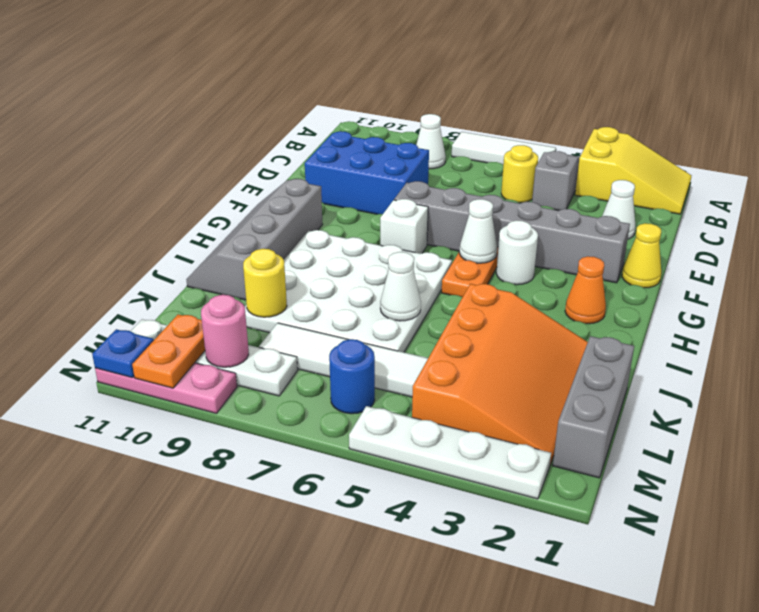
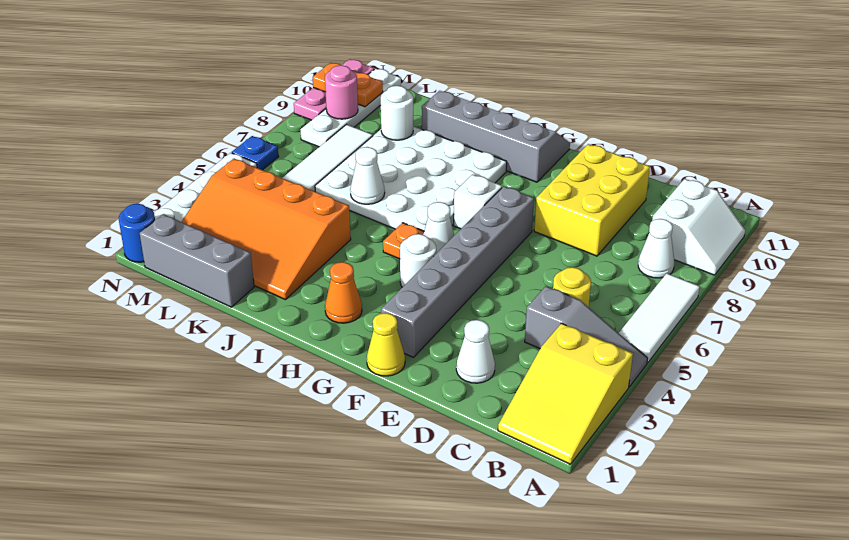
none -> white 2x2 slope [652,179,745,275]
blue 2x3 brick [305,131,429,214] -> yellow 2x3 brick [534,144,650,256]
yellow 1x1 round brick [243,249,287,317] -> white 1x1 round brick [381,86,413,140]
blue 1x1 round brick [329,339,375,414] -> blue 1x1 round brick moved to [119,204,155,262]
blue 1x1 plate [92,329,154,378] -> blue 1x1 plate moved to [232,136,279,170]

